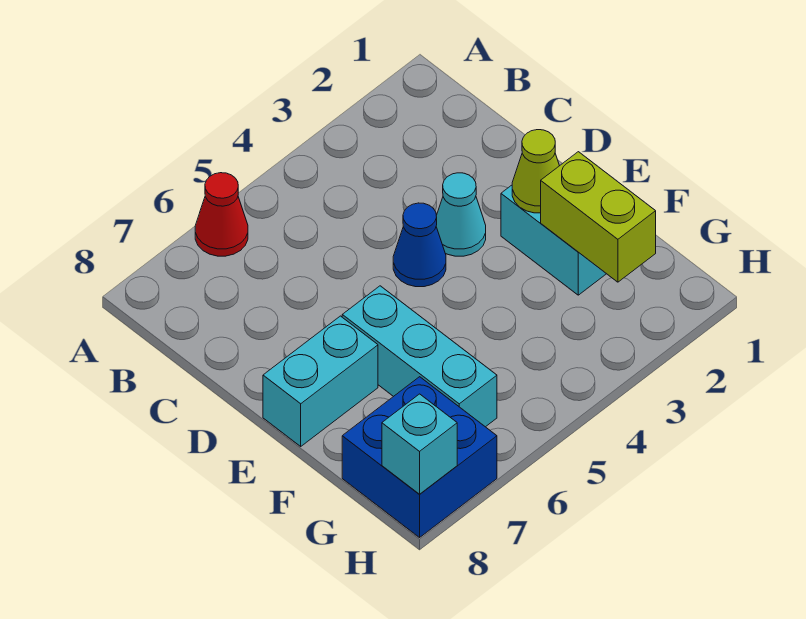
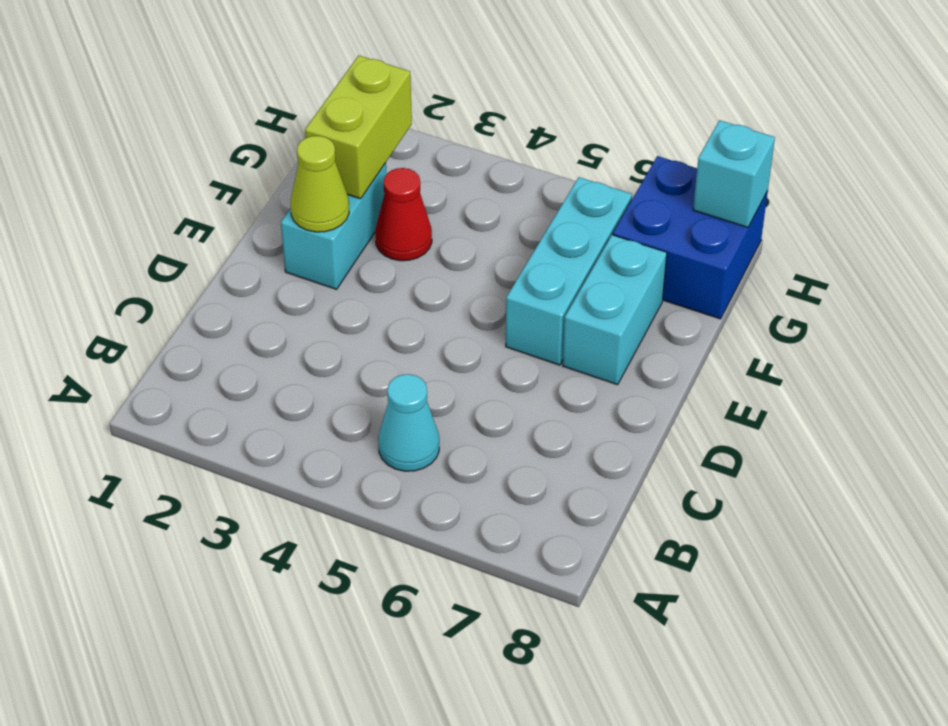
red 1x1 cone [195,173,248,256] -> red 1x1 cone moved to [375,168,432,261]
cyan 1x1 cone [436,173,486,256] -> cyan 1x1 cone moved to [378,374,439,471]
blue 1x1 cone [393,203,446,287] -> none
cyan 1x2 brick [263,316,378,446] -> cyan 1x2 brick turned to [563,235,667,385]

